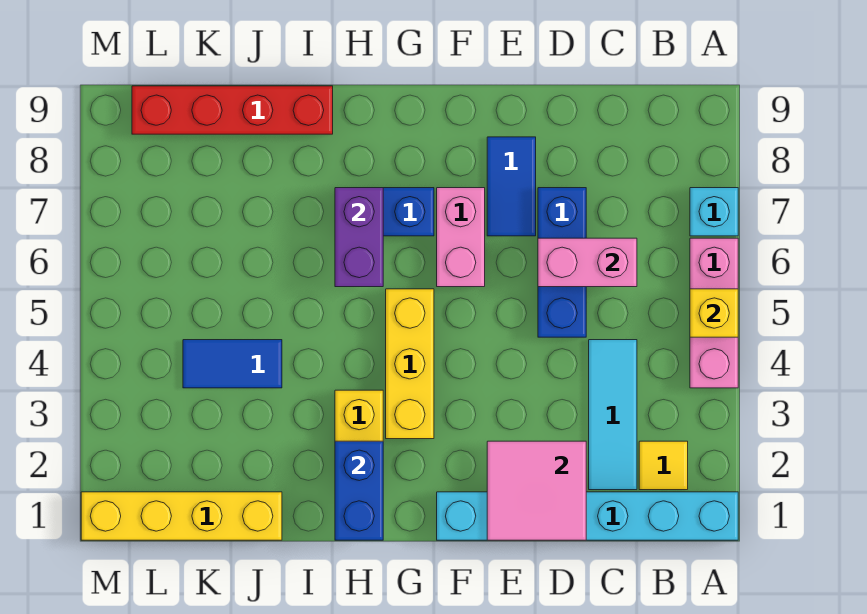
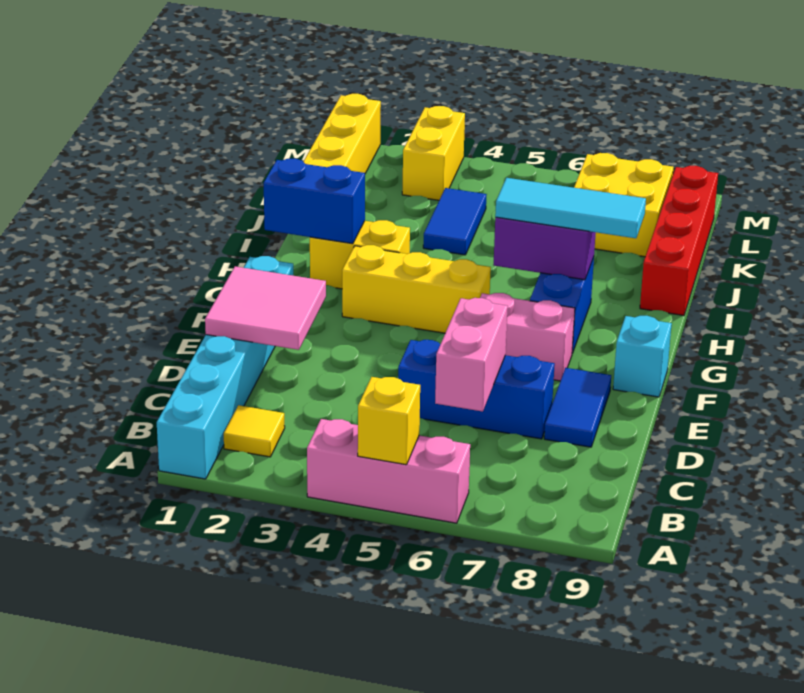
cyan 1x1 brick [690,188,738,236] -> cyan 1x1 brick moved to [613,316,672,397]
cyan 1x3 tile [589,340,637,490] -> cyan 1x3 tile moved to [495,178,646,238]
blue 1x2 tile [487,137,536,236] -> blue 1x2 tile turned to [544,368,611,447]
none -> yellow 2x2 brick [574,153,673,257]
none -> yellow 1x2 brick [402,106,465,200]

